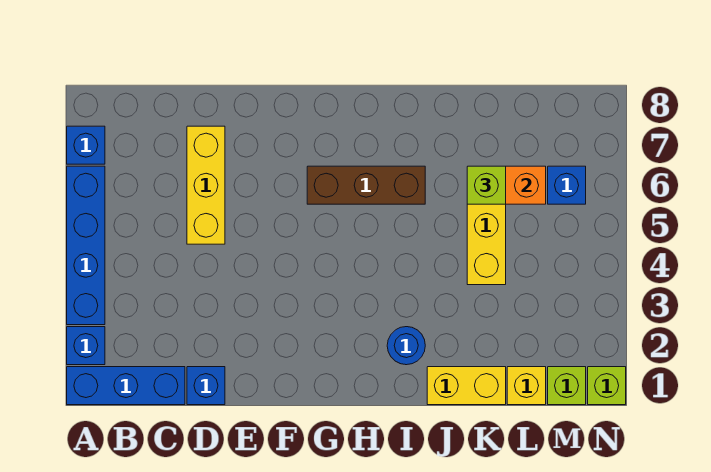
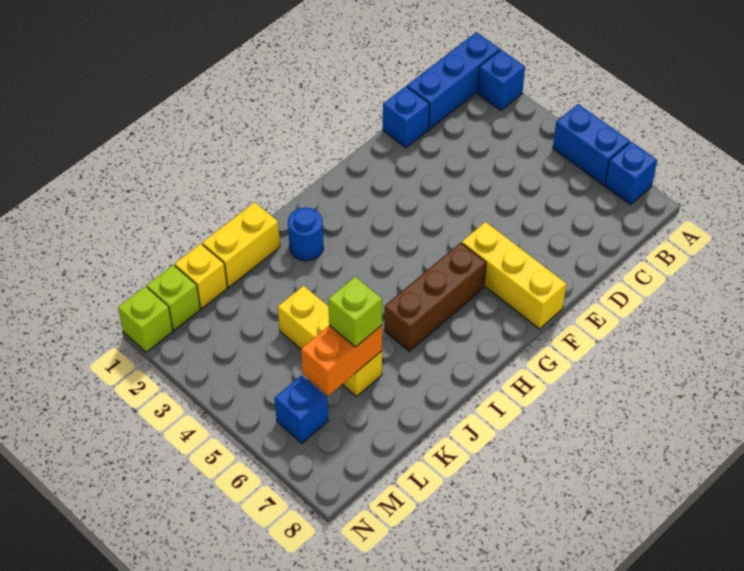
blue 1x4 brick [67,166,105,325] -> blue 1x2 brick [553,104,630,185]
yellow 1x3 brick [187,126,225,244] -> yellow 1x3 brick moved to [462,222,566,329]

